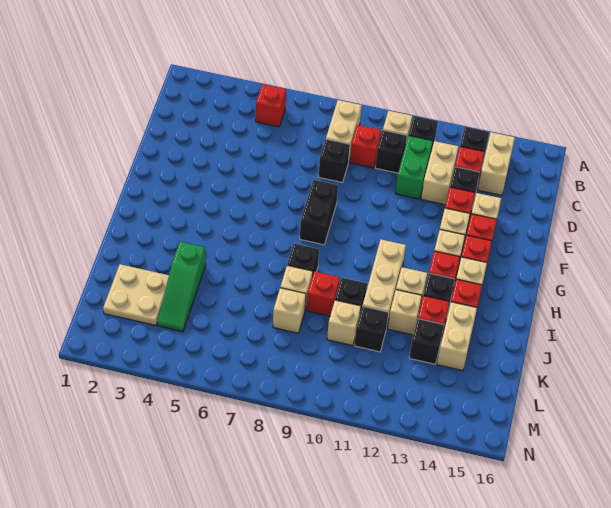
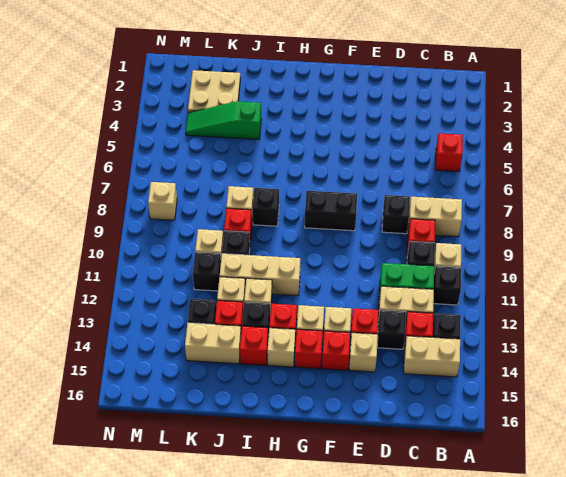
tan 1x1 brick [273,288,306,333] -> tan 1x1 brick moved to [148,182,177,220]

